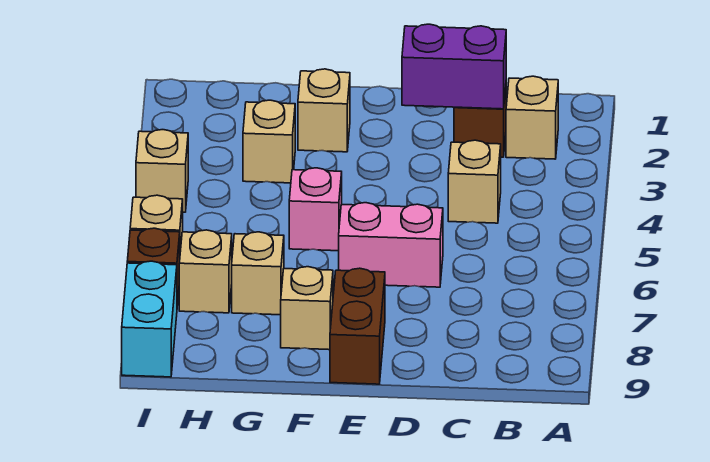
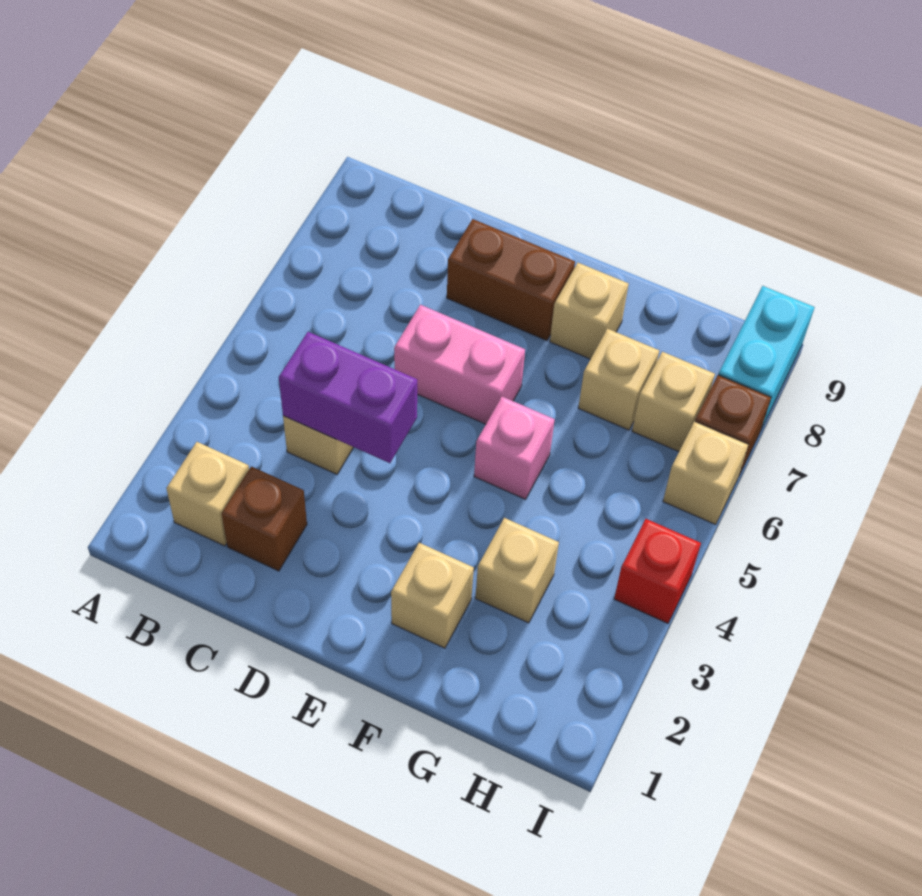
purple 1x2 brick [402,24,506,109] -> purple 1x2 brick moved to [279,332,417,463]
brown 1x2 brick [330,268,385,384] -> brown 1x2 brick turned to [447,219,575,341]
tan 1x1 brick [136,130,188,212] -> red 1x1 brick [614,519,701,623]

